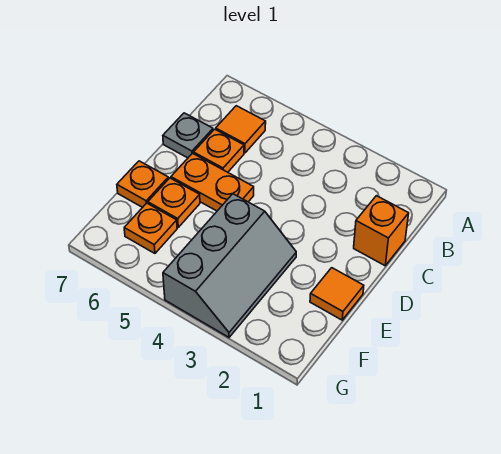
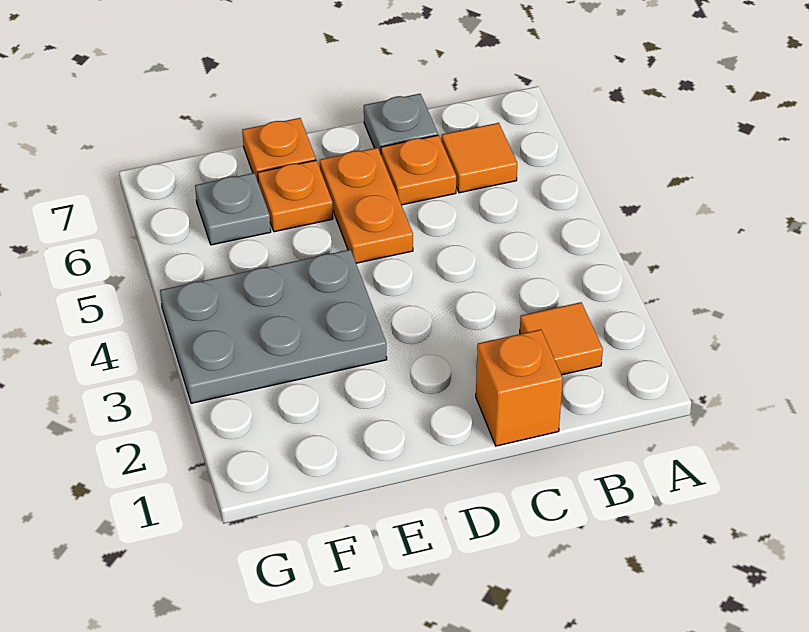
orange 1x1 tile [310,268,364,320] -> orange 1x1 tile moved to [520,302,603,375]
grey 2x3 slope [163,194,296,337] -> grey 2x3 plate [160,250,387,403]
orange 1x1 plate [124,203,177,253] -> grey 1x1 plate [195,173,271,245]

